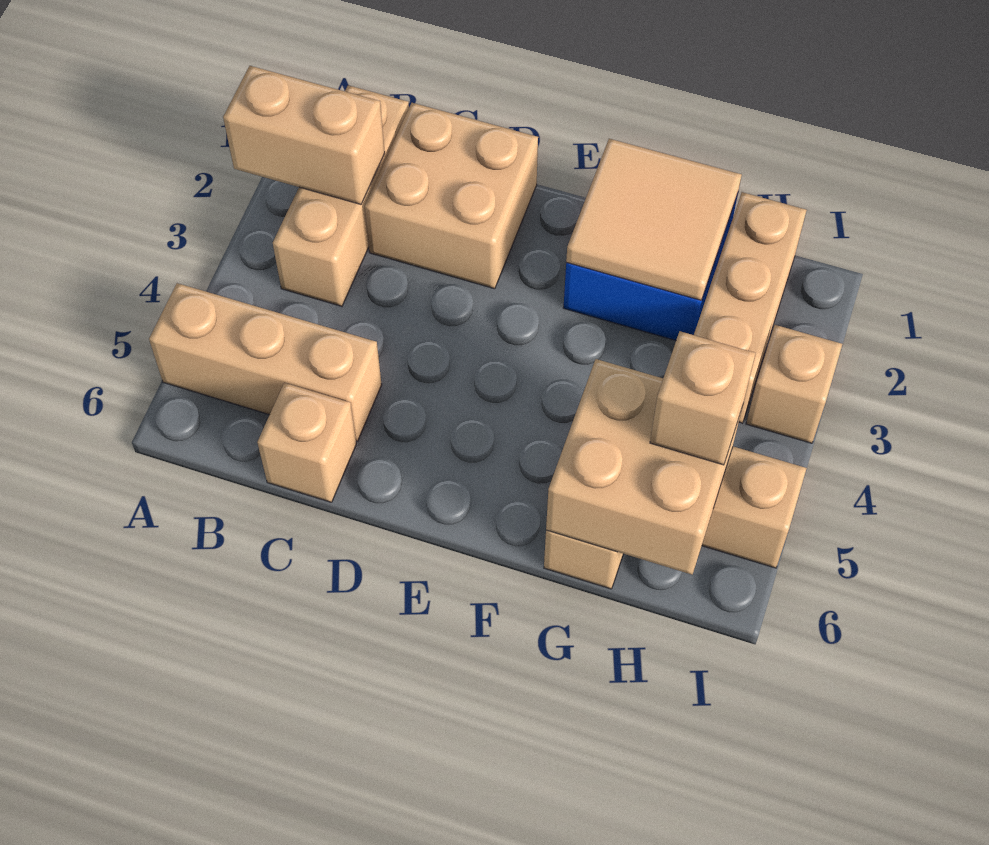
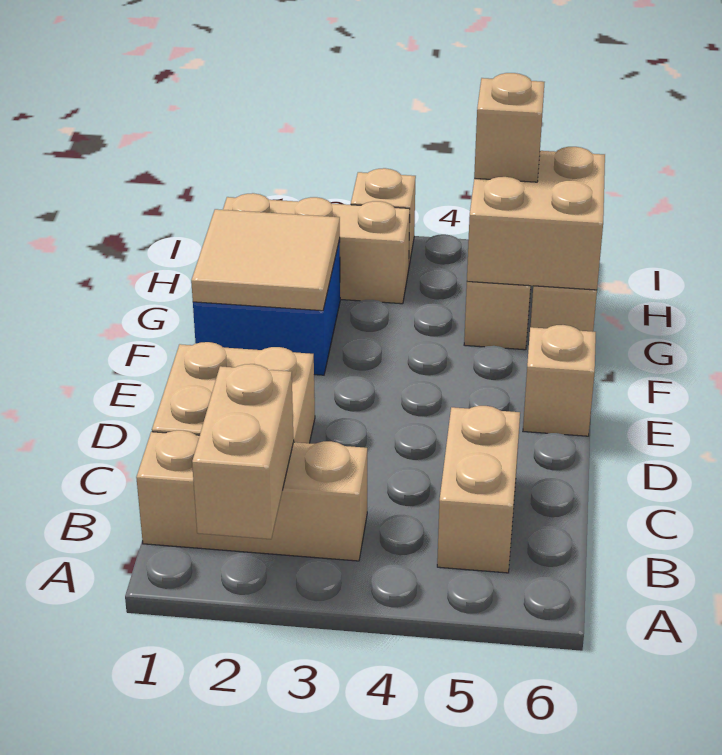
tan 1x3 brick [149,283,382,441] -> tan 1x2 brick [437,406,520,573]
tan 1x1 brick [257,383,356,502] -> tan 1x1 brick moved to [523,325,596,436]

